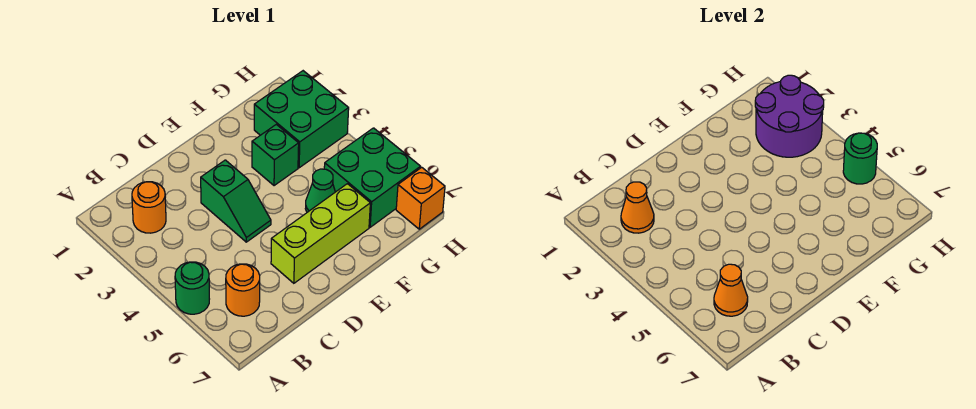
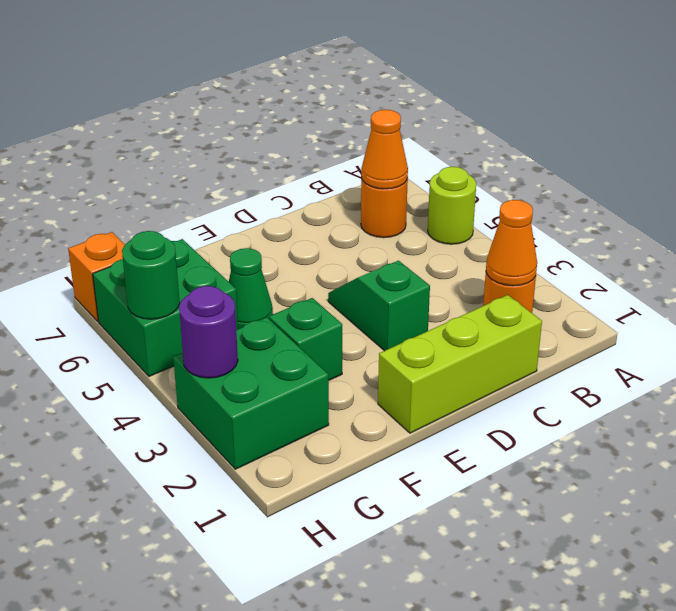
green 1x1 round brick [175,262,209,314] -> lime 1x1 round brick [428,167,476,244]
lime 1x3 brick [271,184,370,283] -> lime 1x3 brick moved to [378,295,542,433]
purple 2x2 round brick [755,75,824,157] -> purple 1x1 round brick [179,286,238,378]

